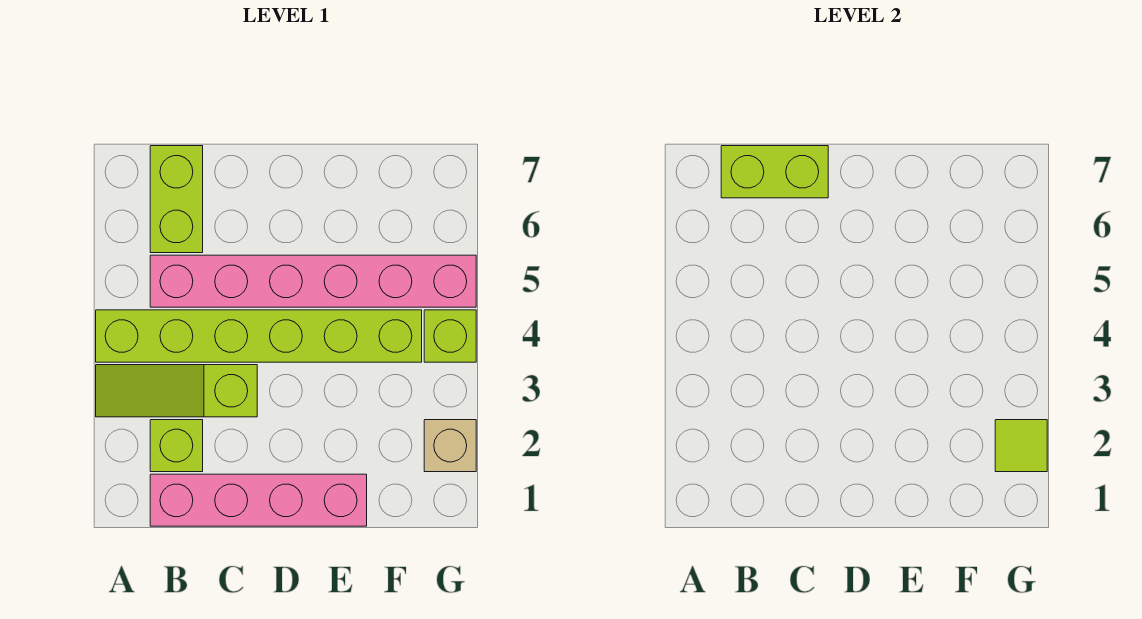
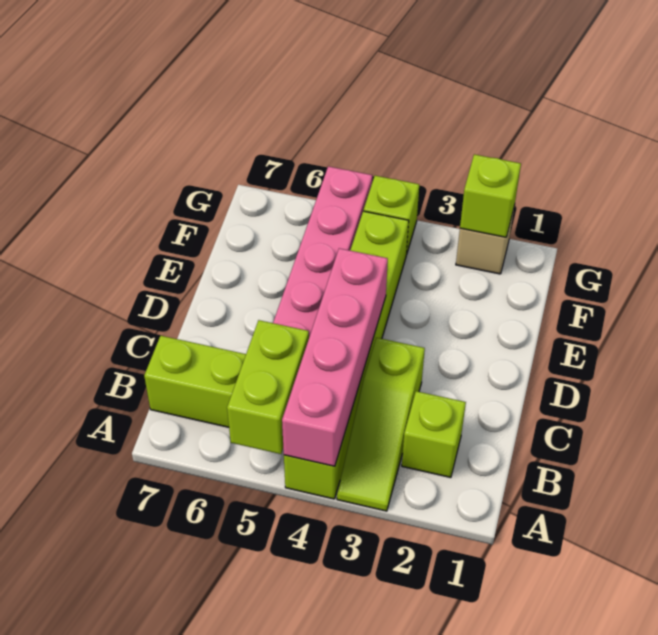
pink 1x4 brick [150,474,367,526] -> pink 1x4 brick moved to [282,248,388,466]
lime 1x2 brick [721,146,828,198] -> lime 1x2 brick moved to [227,320,309,454]
lime 1x1 tile [995,420,1047,472] -> lime 1x1 brick [460,154,521,237]

